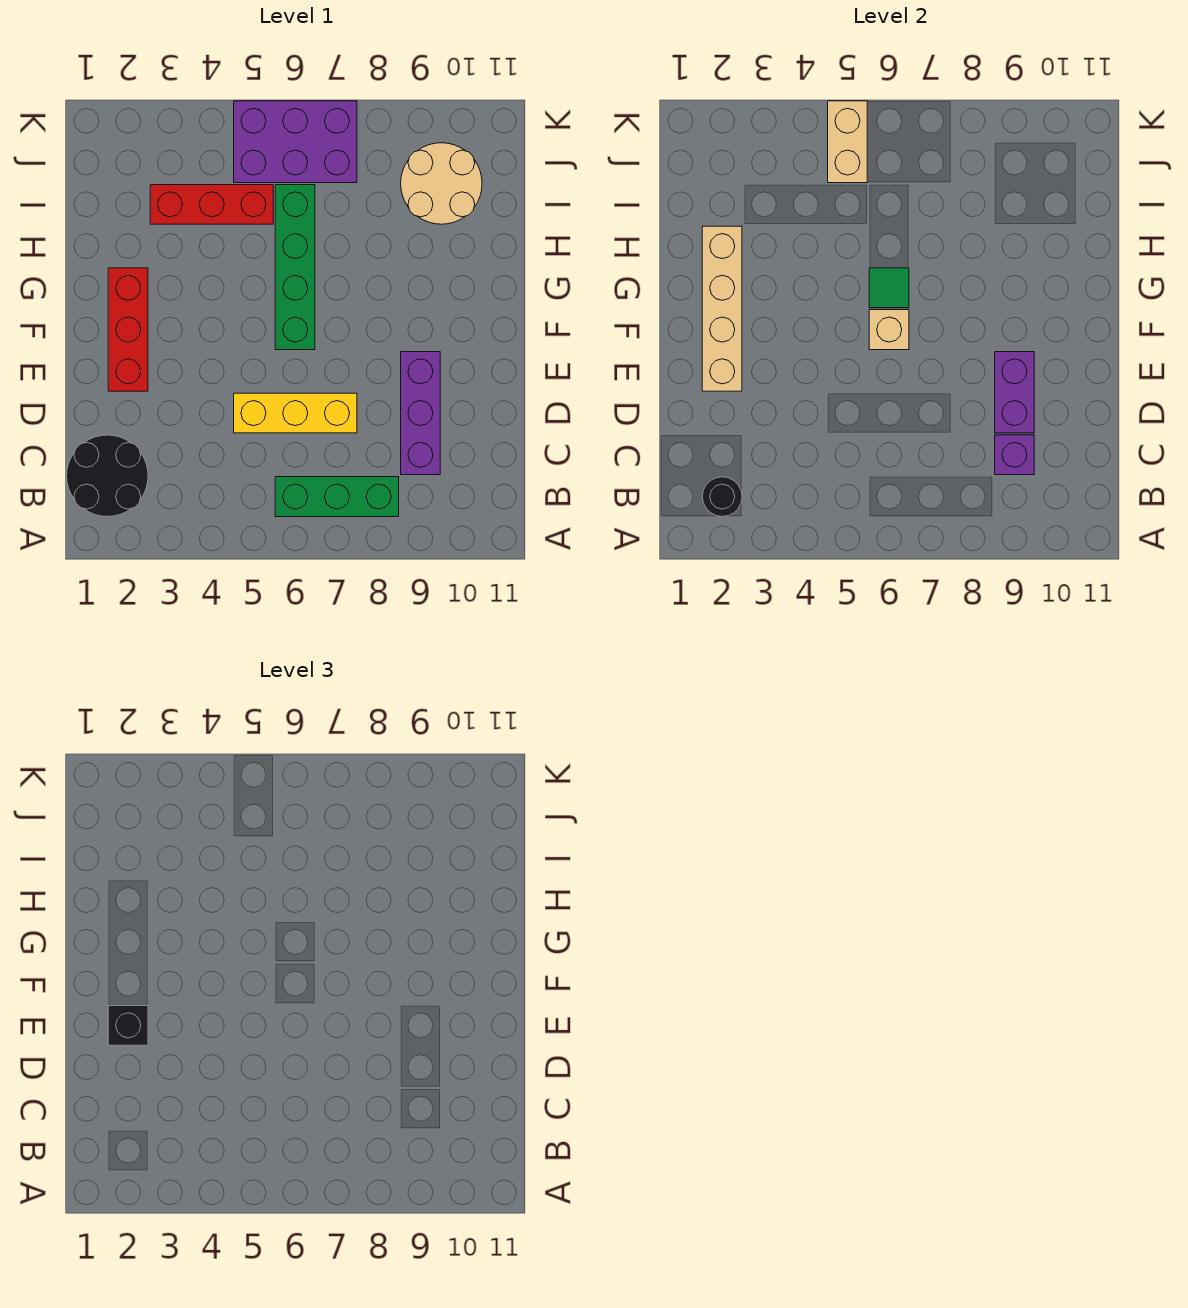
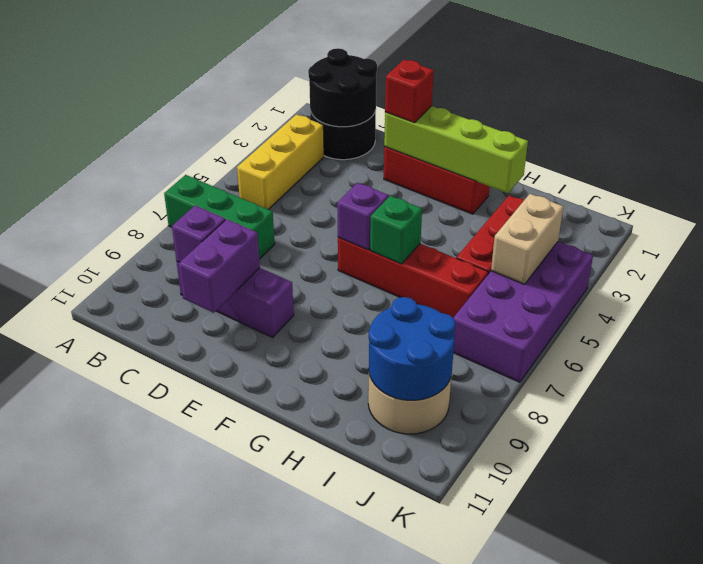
black 1x1 round brick [702,477,742,517] -> black 2x2 round brick [308,48,377,127]
green 1x3 brick [275,477,399,517] -> green 1x3 brick turned to [164,175,275,259]
yellow 1x3 brick [234,393,357,433] -> yellow 1x3 brick moved to [237,115,324,210]
purple 1x2 brick [995,352,1034,433] -> purple 1x2 brick turned to [179,219,260,313]
tan 1x4 brick [702,226,742,391] -> lime 1x4 brick [384,106,528,193]
black 1x1 brick [108,1006,148,1045] -> red 1x1 brick [385,60,434,123]
green 1x4 brick [275,185,315,350] -> red 1x4 brick [338,238,488,317]
tan 1x1 brick [869,310,909,350] -> purple 1x1 brick [337,183,389,250]
green 1x1 tile [869,268,909,308] -> green 1x1 brick [370,196,422,264]
none -> blue 2x2 round brick [369,297,455,400]
purple 2x3 brick [234,101,357,183] -> purple 2x4 brick [453,242,593,382]
tan 1x2 brick [828,101,867,183] -> tan 1x2 brick turned to [491,194,563,284]

